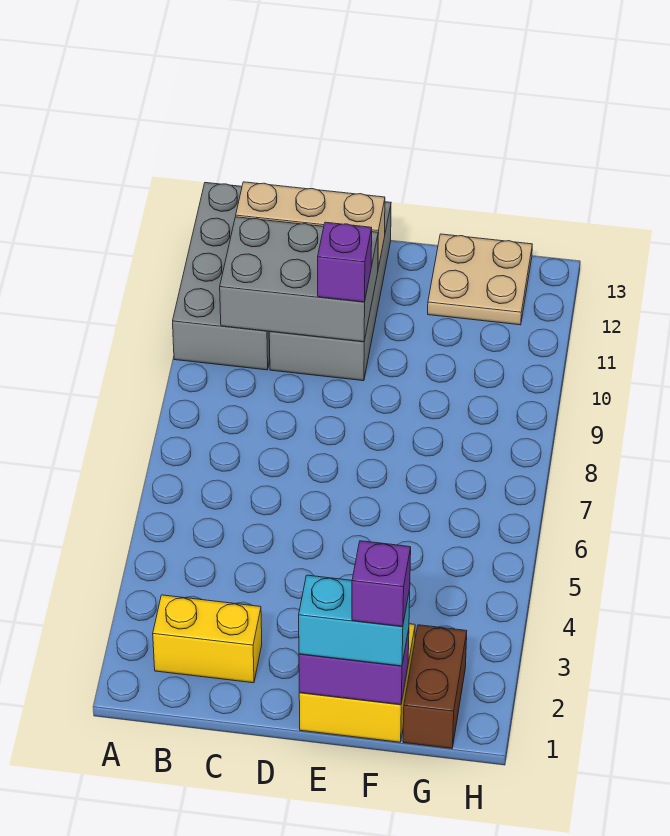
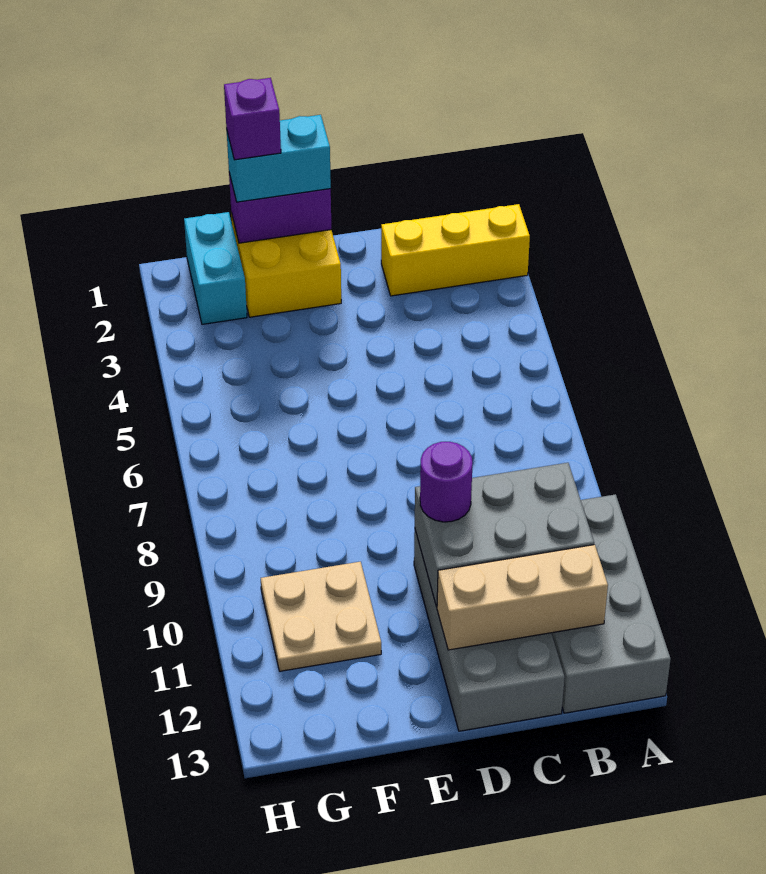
yellow 1x2 brick [153,595,262,683] -> yellow 1x3 brick [381,204,530,296]
purple 1x1 brick [318,222,372,302] -> purple 1x1 round brick [420,442,473,522]
tan 2x2 plate [428,234,532,325] -> tan 2x2 plate moved to [261,562,381,671]
brown 1x2 brick [403,625,467,748] -> cyan 1x2 brick [184,212,247,324]

